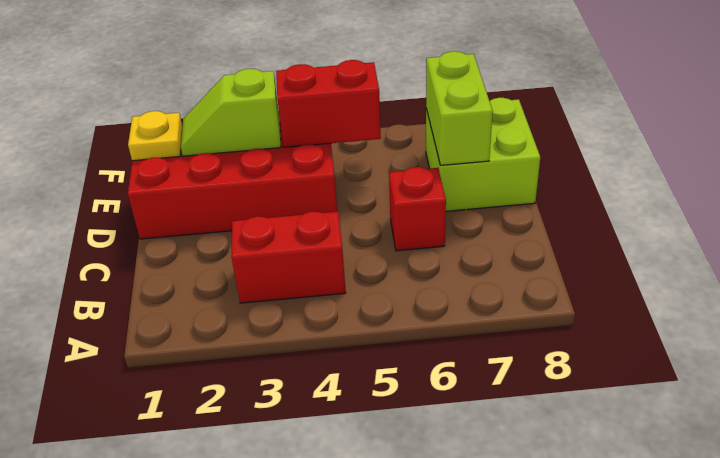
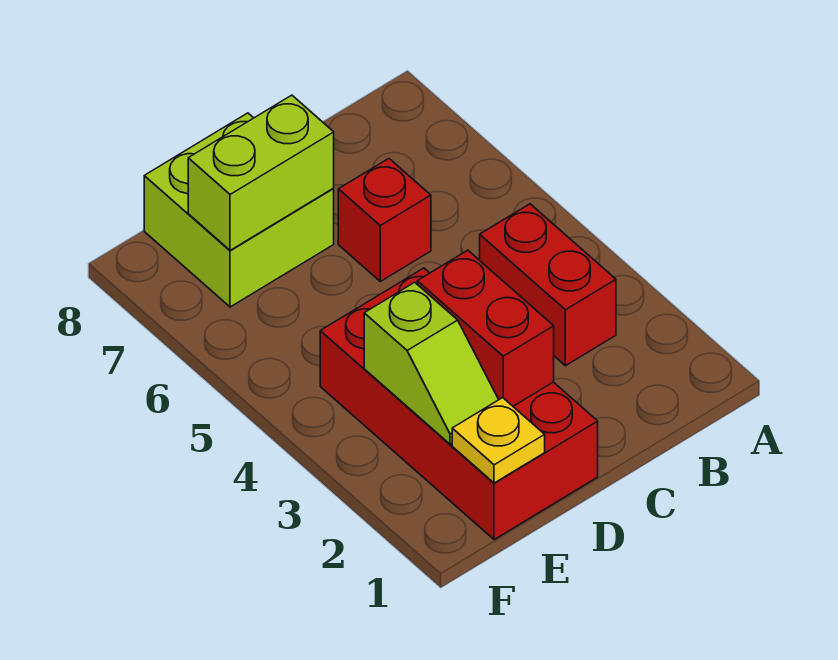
red 1x2 brick [276,60,381,147] -> red 1x2 brick moved to [417,250,554,406]

